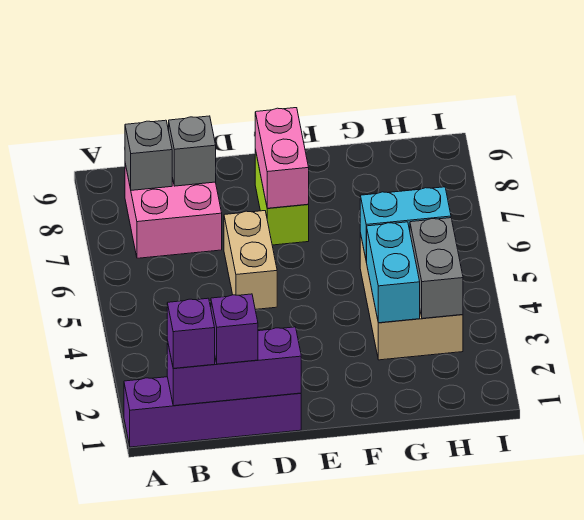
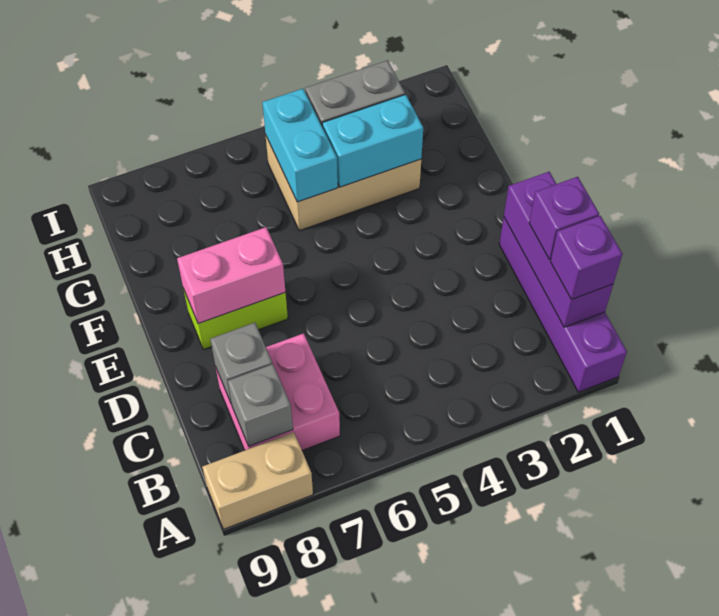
tan 1x2 brick [224,211,277,309] -> tan 1x2 brick moved to [202,432,313,529]

